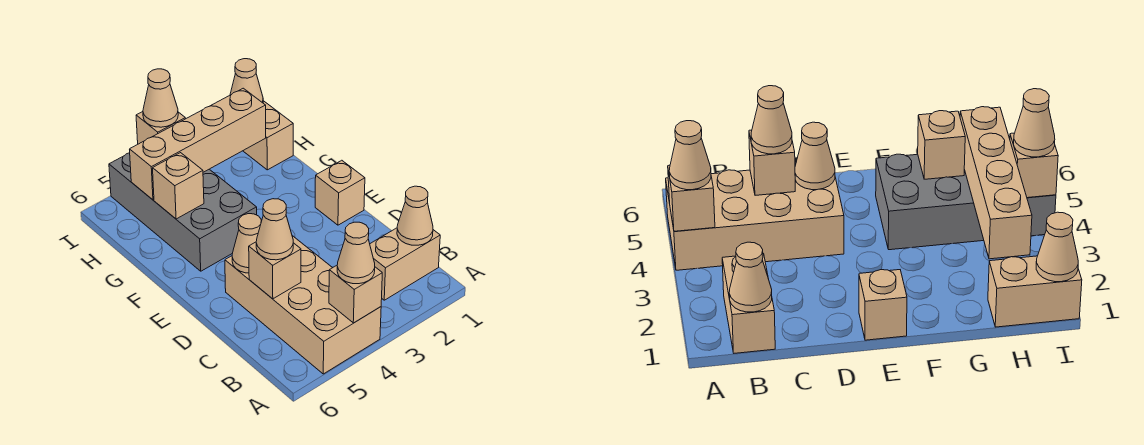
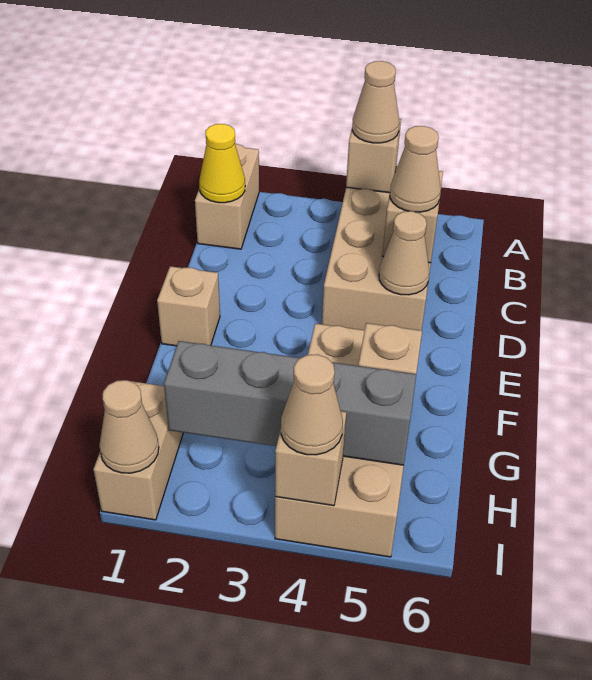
tan 1x2 brick [370,228,440,300] -> tan 1x2 brick turned to [195,144,259,249]
tan 1x1 cone [397,186,433,245] -> yellow 1x1 cone [199,124,245,203]
grey 2x4 brick [109,153,257,271] -> tan 2x4 brick [275,324,404,557]
tan 1x4 brick [130,88,266,200] -> grey 1x4 brick [164,341,416,465]

